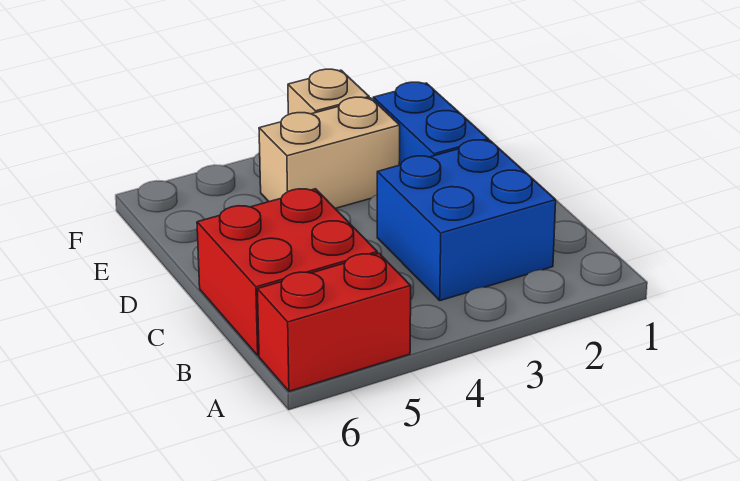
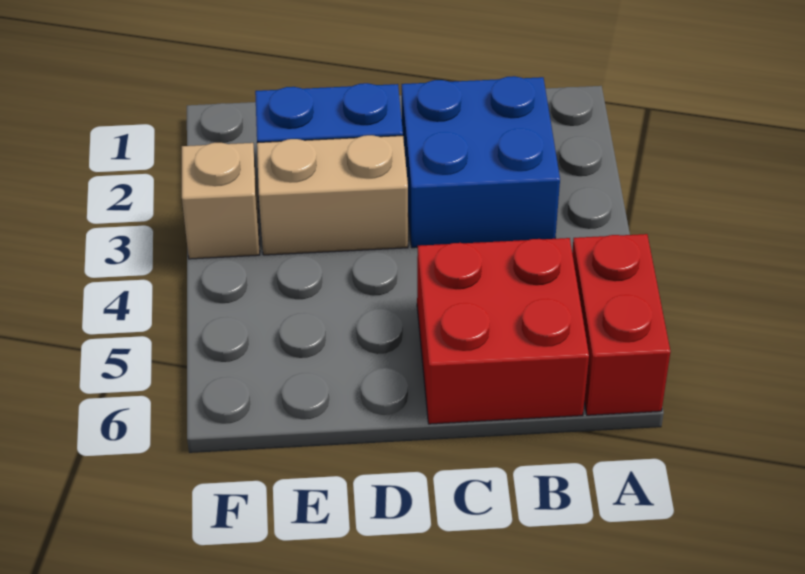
tan 1x2 brick [259,97,400,208] -> tan 1x2 brick turned to [257,135,408,255]

